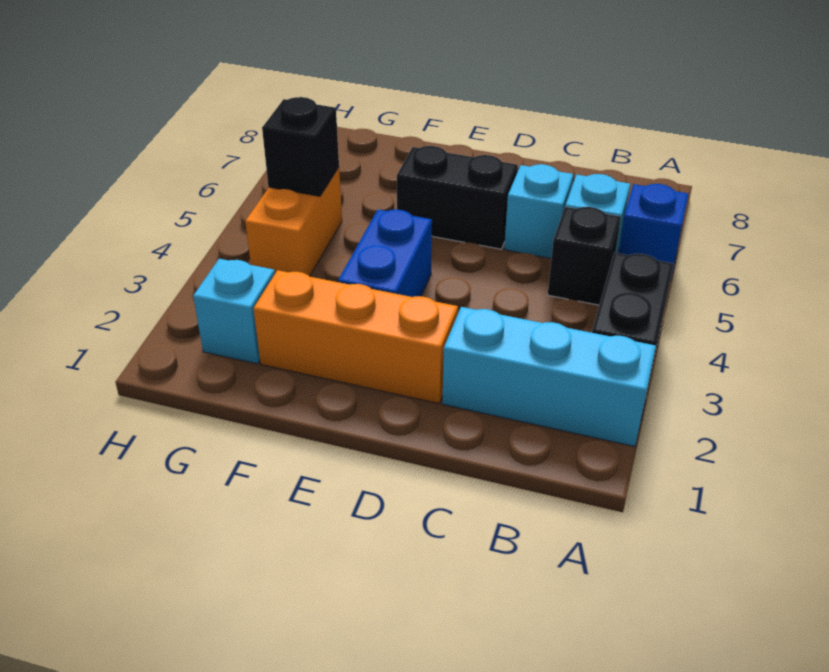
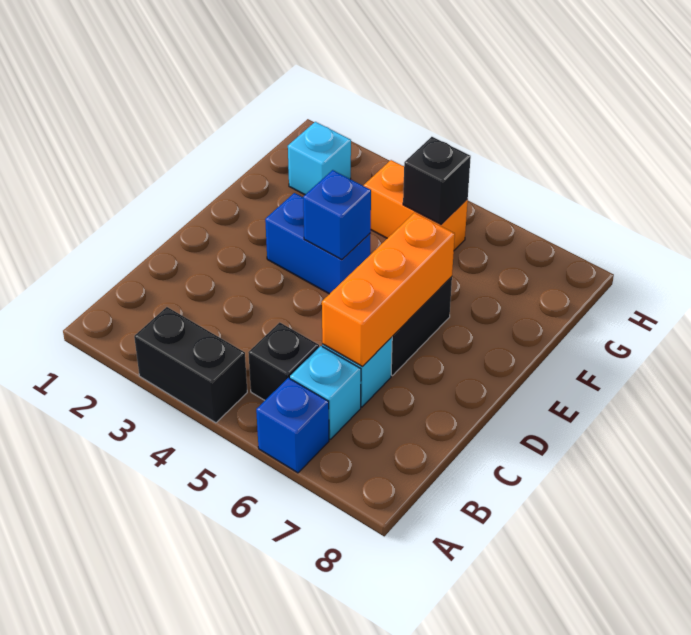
cyan 1x3 brick [442,307,656,447] -> none
orange 1x3 brick [254,270,458,404] -> orange 1x3 brick moved to [322,213,455,366]
none -> blue 1x1 brick [303,170,371,260]

